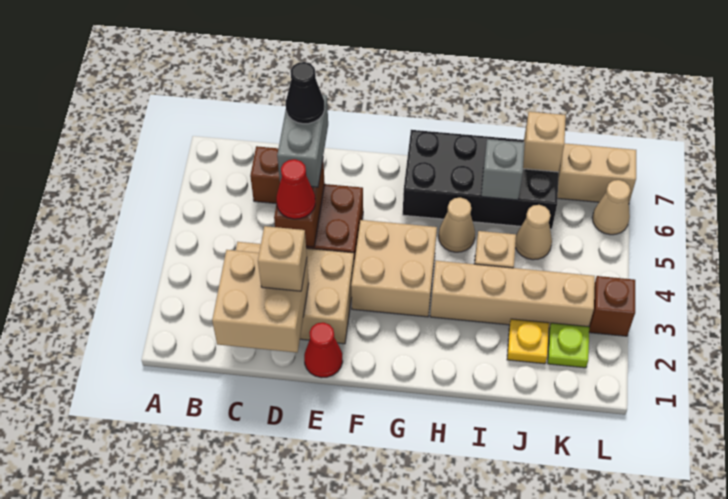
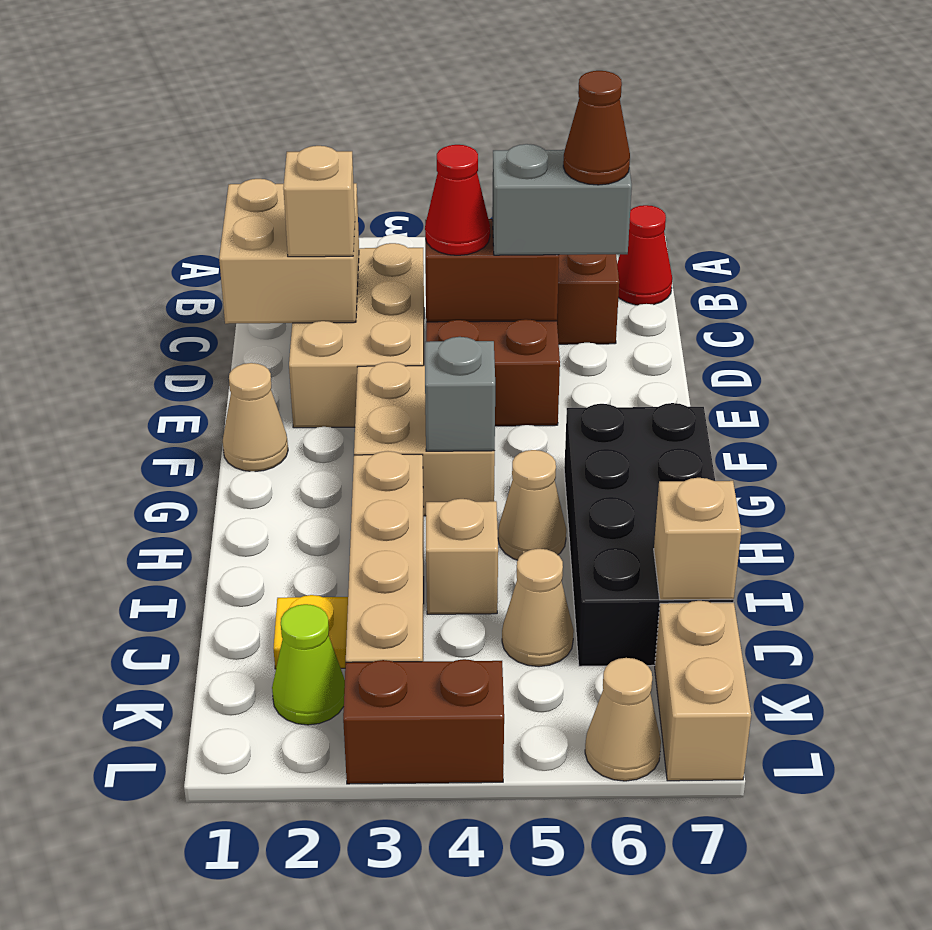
black 1x1 cone [286,62,325,124] -> brown 1x1 cone [563,71,630,185]
red 1x1 cone [304,322,343,378] -> red 1x1 cone moved to [617,205,672,305]
none -> tan 1x1 cone [223,363,288,472]
grey 1x1 brick [481,139,525,200] -> grey 1x1 brick moved to [425,337,495,451]
lime 1x1 plate [548,323,589,368] -> lime 1x1 cone [272,604,345,725]
brown 1x1 brick [589,276,635,336] -> brown 1x2 brick [343,659,504,784]

